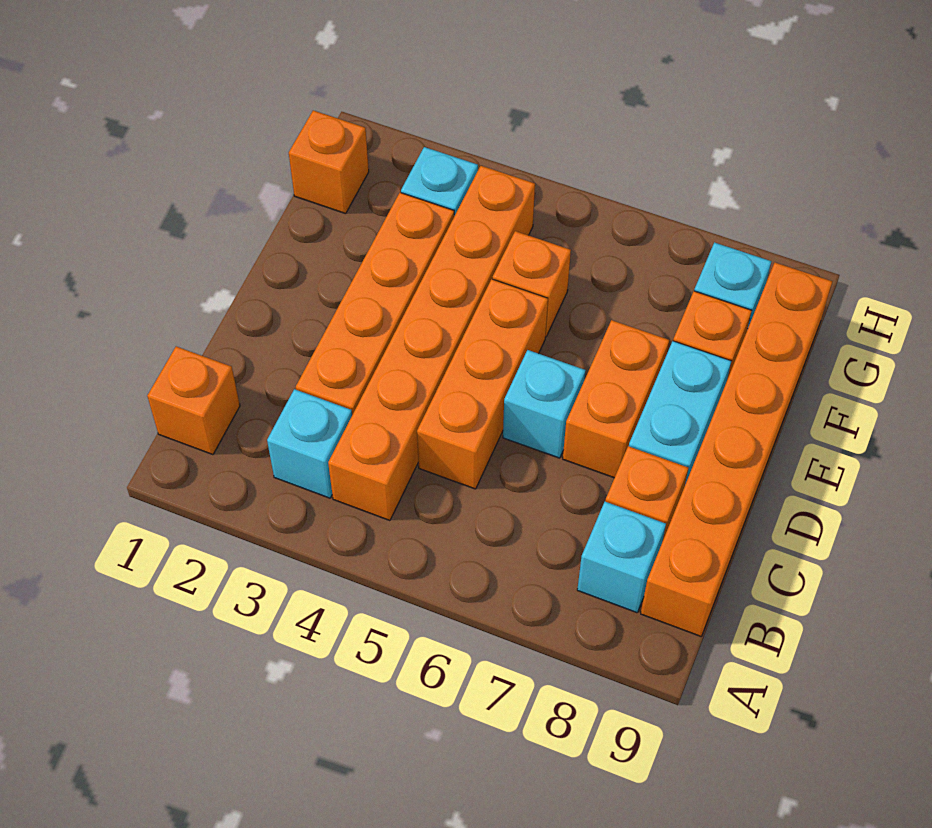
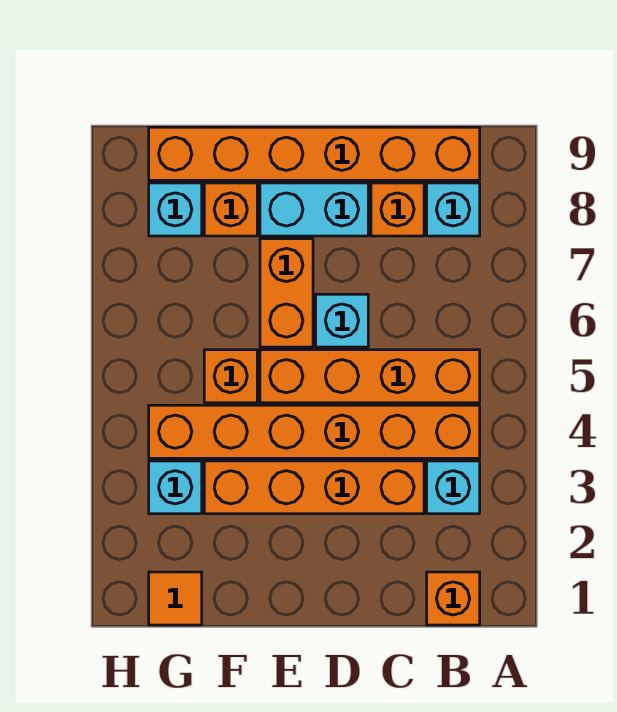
orange 1x3 brick [417,279,548,489] -> orange 1x4 brick [260,350,480,403]
orange 1x2 brick [563,320,669,478] -> orange 1x2 brick turned to [260,239,313,347]
orange 1x1 brick [289,110,369,214] -> orange 1x1 tile [149,572,202,625]

